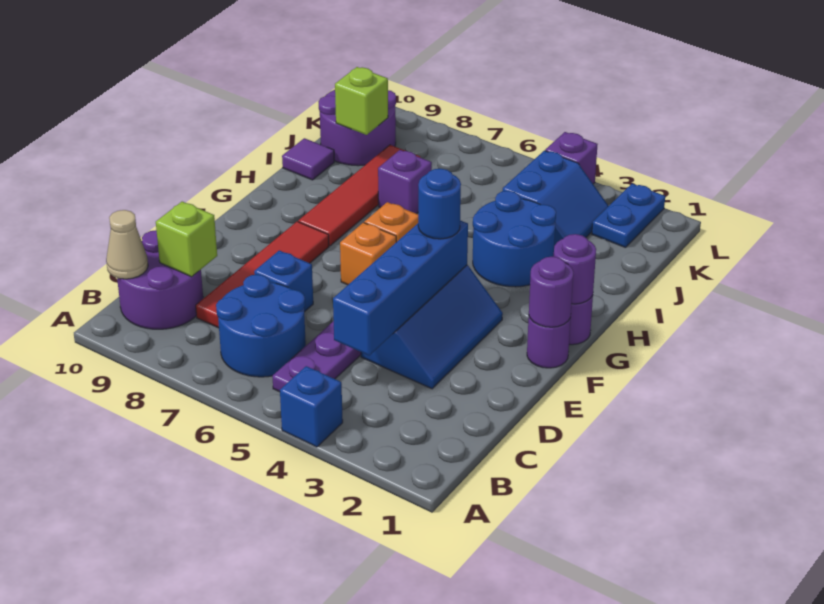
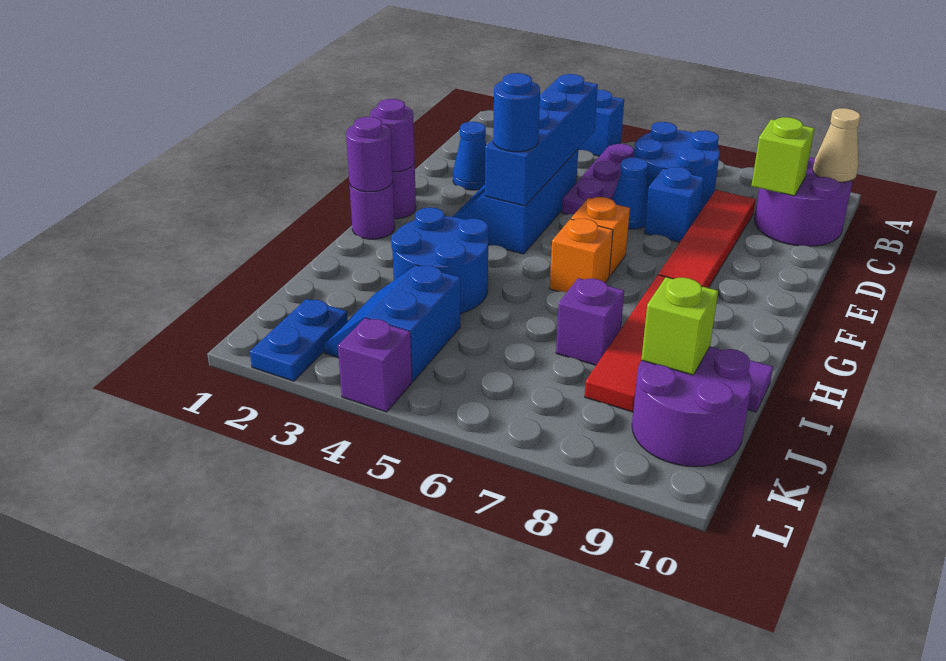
none -> blue 1x1 cone [453,122,486,190]
none -> blue 1x1 cone [612,157,648,229]

